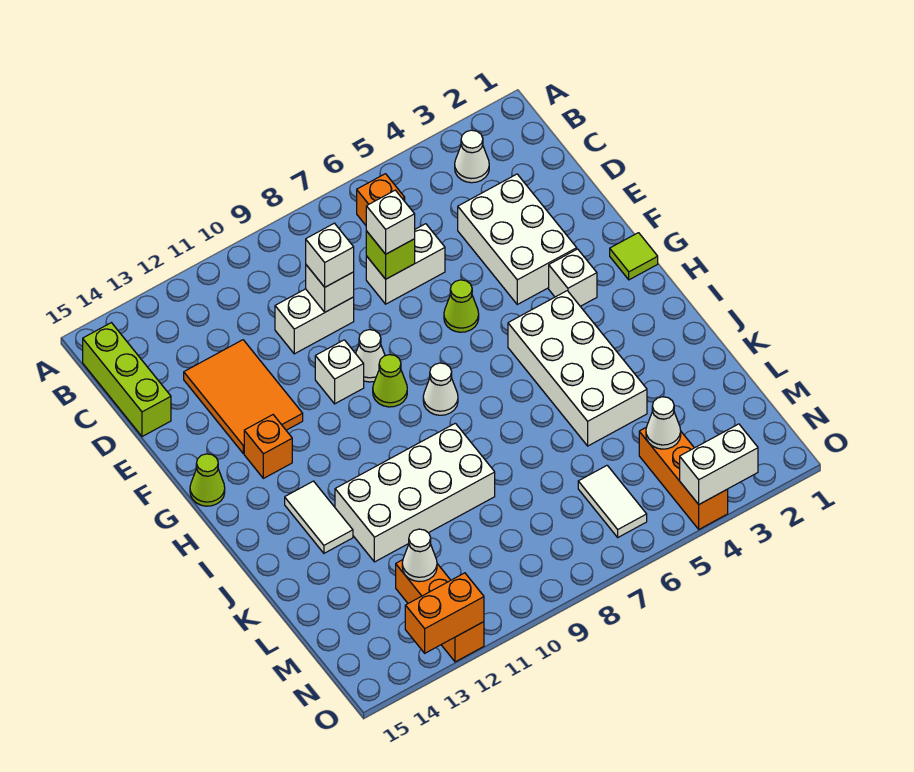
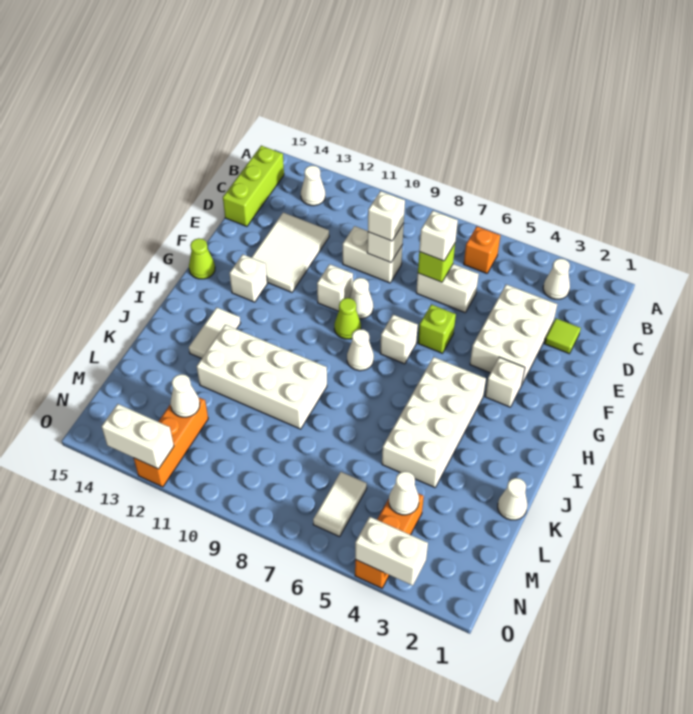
none -> white 1x1 cone [301,166,325,206]
orange 2x3 tile [184,340,303,453] -> white 2x3 tile [251,213,329,292]
lime 1x1 cone [444,280,479,332] -> lime 1x1 brick [418,304,456,353]
lime 1x1 tile [610,233,658,280] -> lime 1x1 tile moved to [544,318,581,354]
none -> white 1x1 brick [380,315,418,364]
orange 1x1 brick [244,415,292,478] -> white 1x1 brick [230,254,267,302]
none -> white 1x1 cone [498,478,527,520]
orange 1x2 brick [405,573,484,653] -> white 1x2 brick [102,404,174,469]

